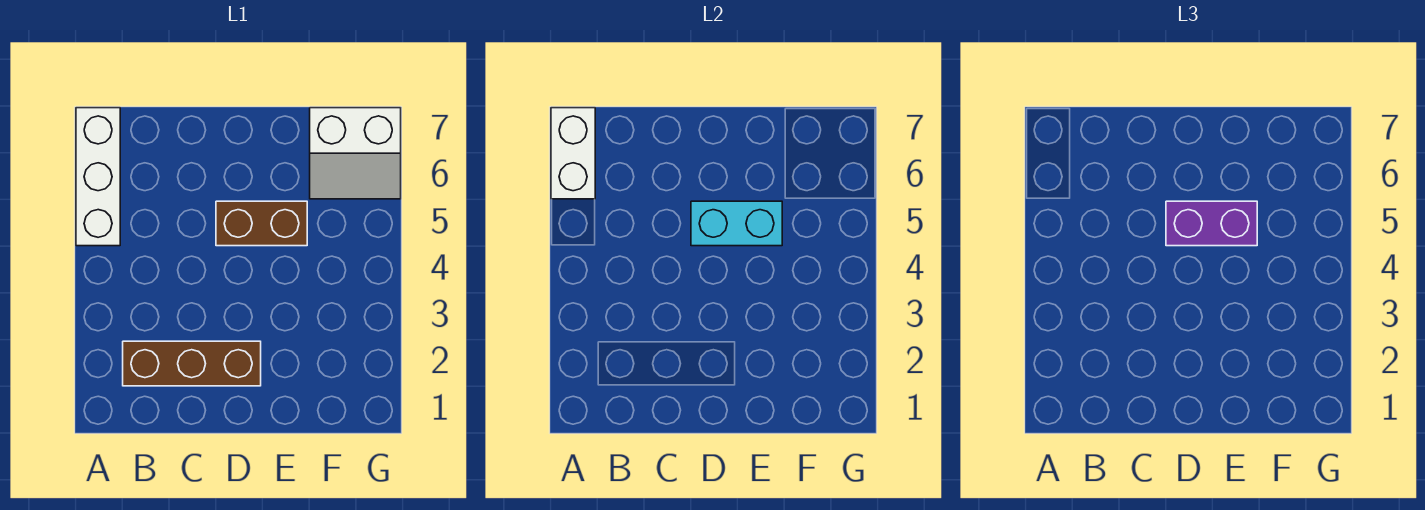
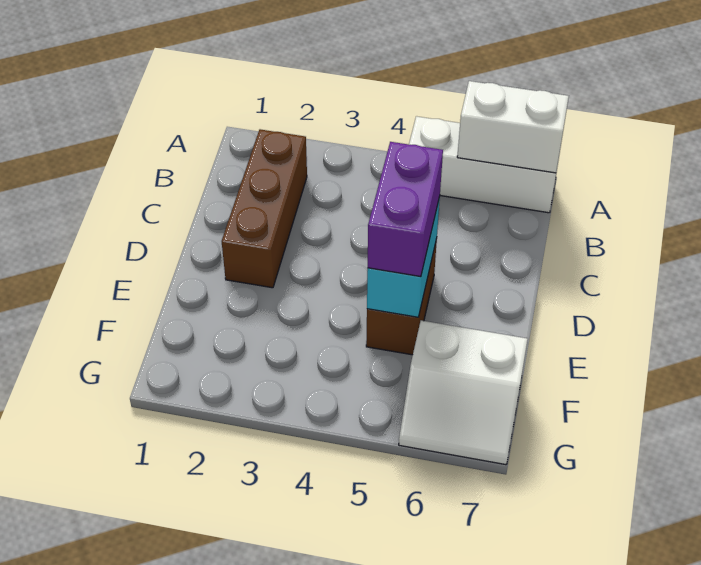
white 2x2 slope [310,108,401,199] -> white 2x2 slope turned to [399,320,528,465]

